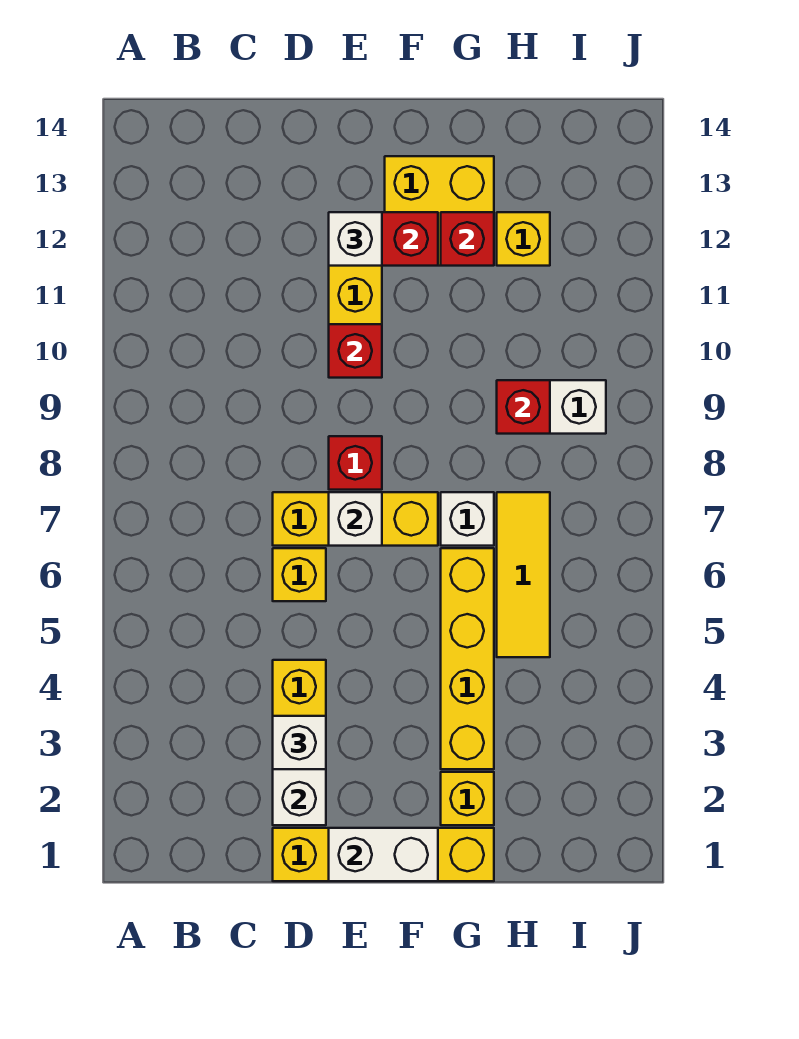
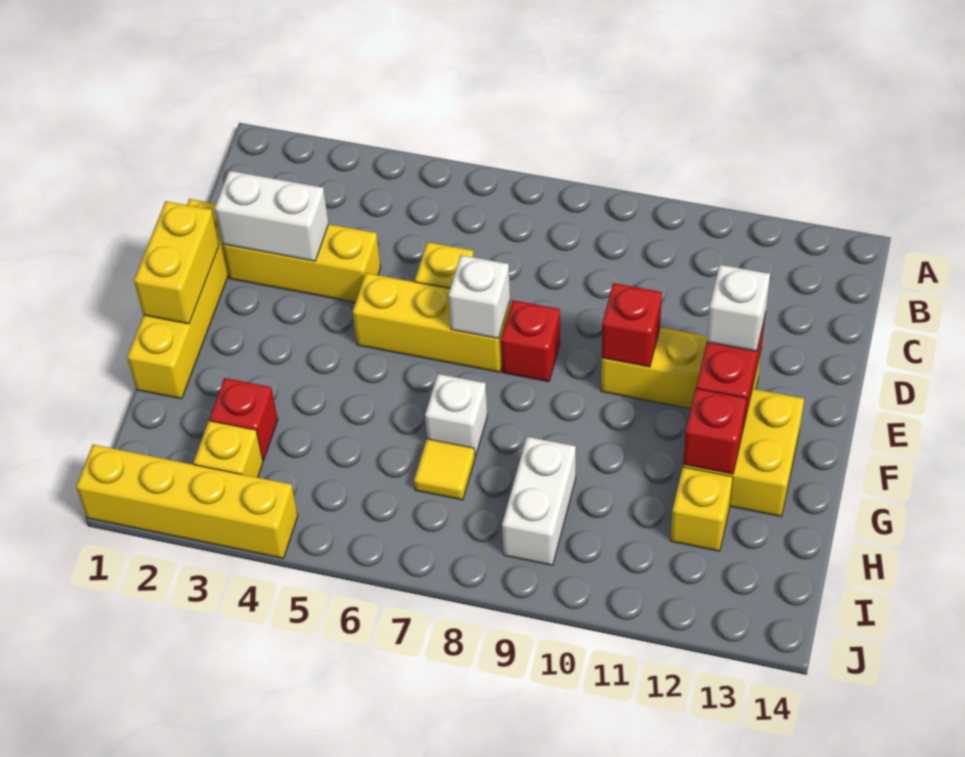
white 1x1 brick [273,716,326,769] -> none
yellow 1x3 brick [273,492,438,546] -> yellow 1x3 brick turned to [353,273,510,372]
white 1x2 brick [329,828,438,881] -> yellow 1x2 brick [134,201,219,324]
yellow 1x1 brick [441,772,494,825] -> yellow 1x1 brick moved to [193,421,263,478]
yellow 1x4 brick [441,548,494,769] -> yellow 1x4 brick moved to [76,445,298,558]
yellow 1x3 tile [497,492,550,657] -> yellow 1x1 tile [414,439,475,500]
red 1x1 brick [497,380,550,434] -> red 1x1 brick moved to [210,378,278,460]

